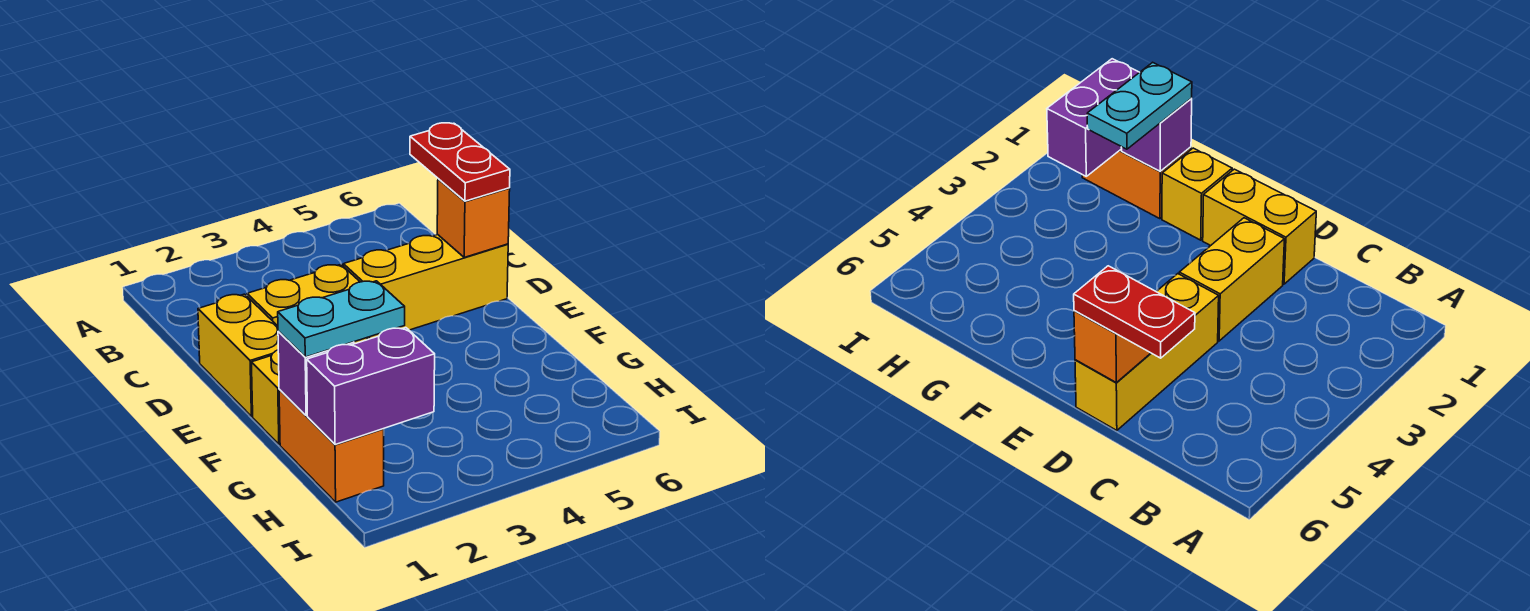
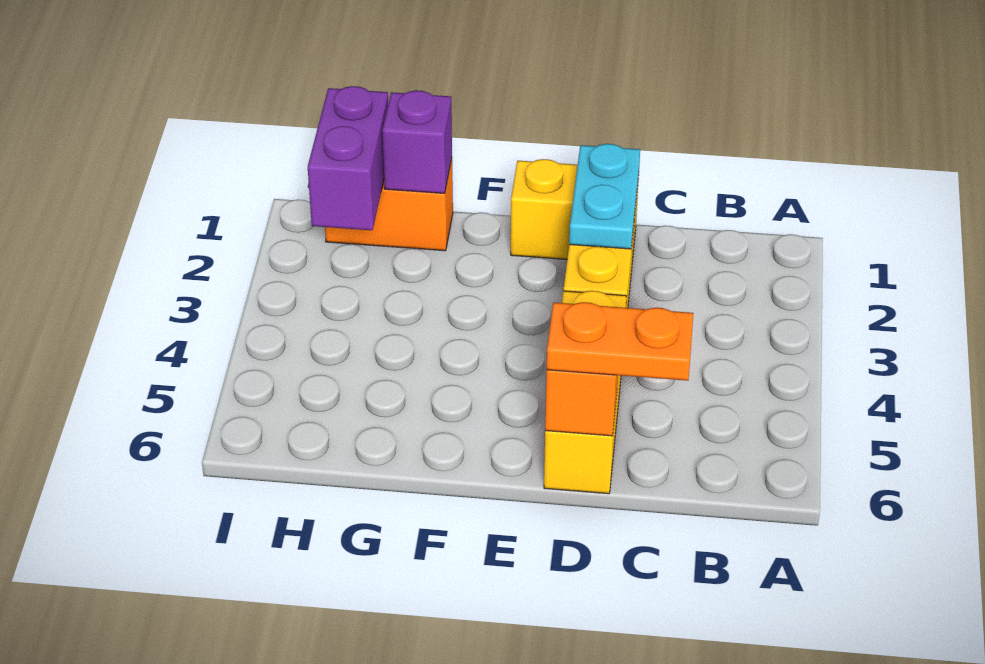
red 1x2 plate [410,123,510,201] -> orange 1x2 plate [547,302,693,381]
yellow 1x1 brick [251,350,280,444] -> none
cyan 1x2 plate [278,281,405,357] -> cyan 1x2 plate moved to [569,144,640,249]

